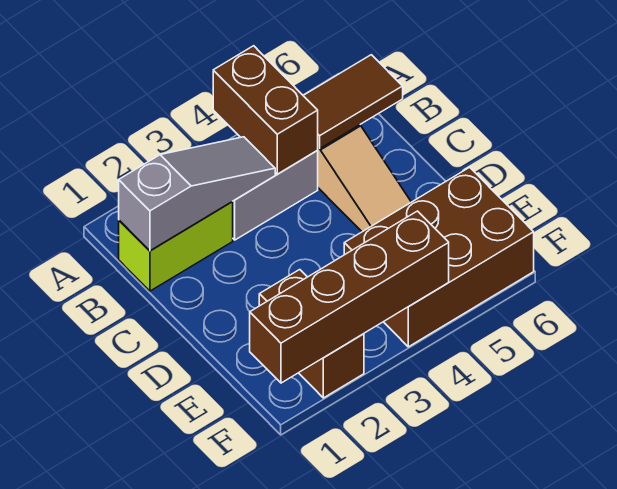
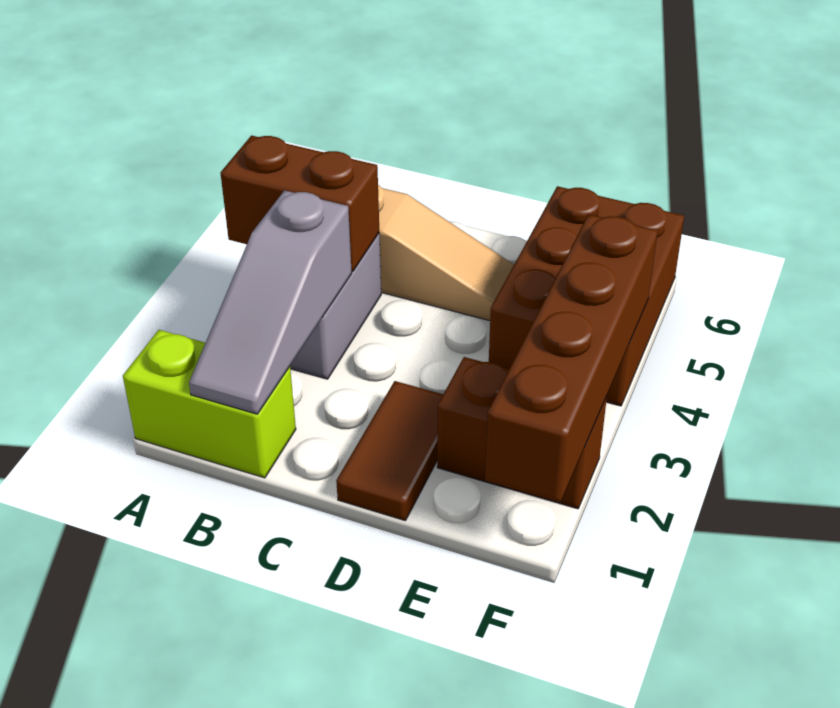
lime 1x2 brick [119,202,233,291] -> lime 1x2 brick turned to [123,330,296,478]
grey 1x3 slope [119,137,275,251] -> grey 1x3 slope turned to [189,190,352,414]
brown 1x2 tile [303,55,403,149] -> brown 1x2 tile moved to [336,381,443,521]

